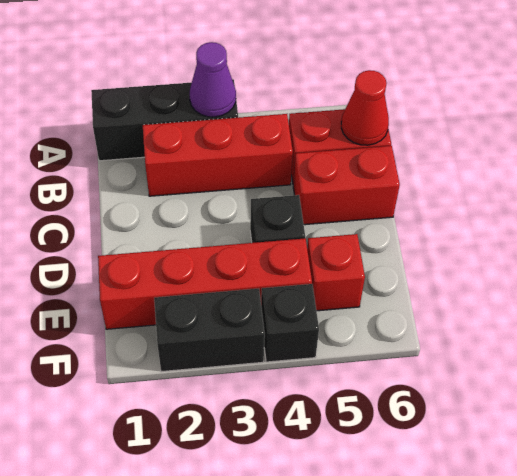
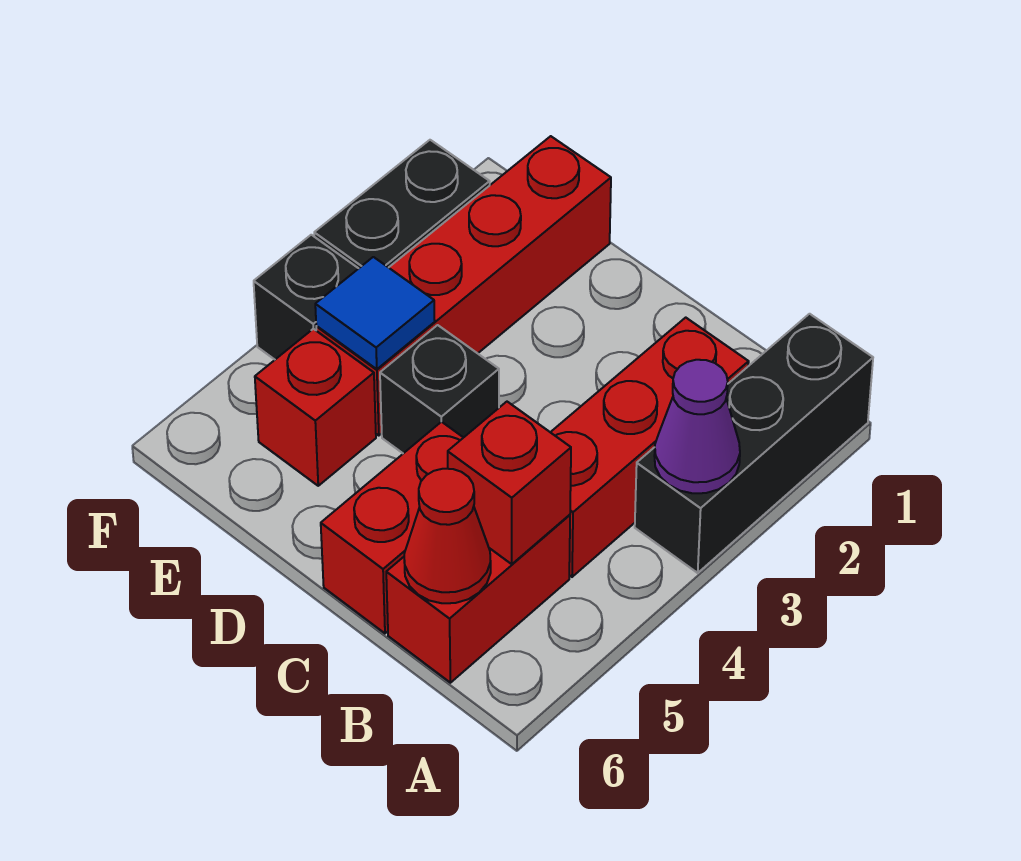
none -> red 1x1 brick [448,402,571,564]
none -> blue 1x1 tile [315,257,435,369]

